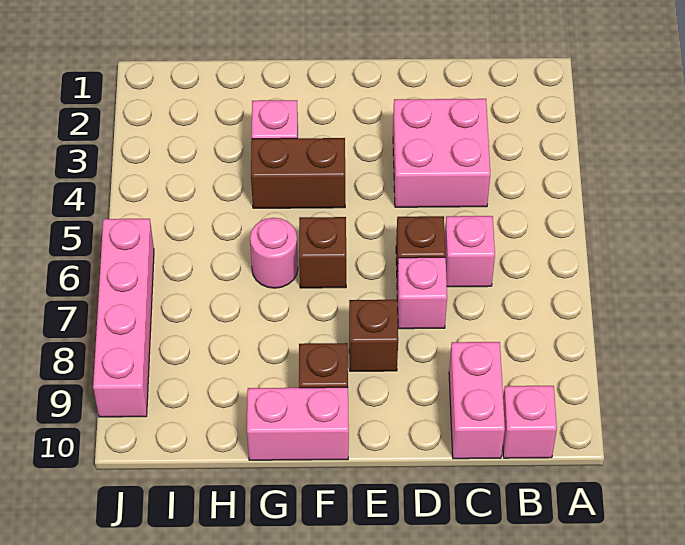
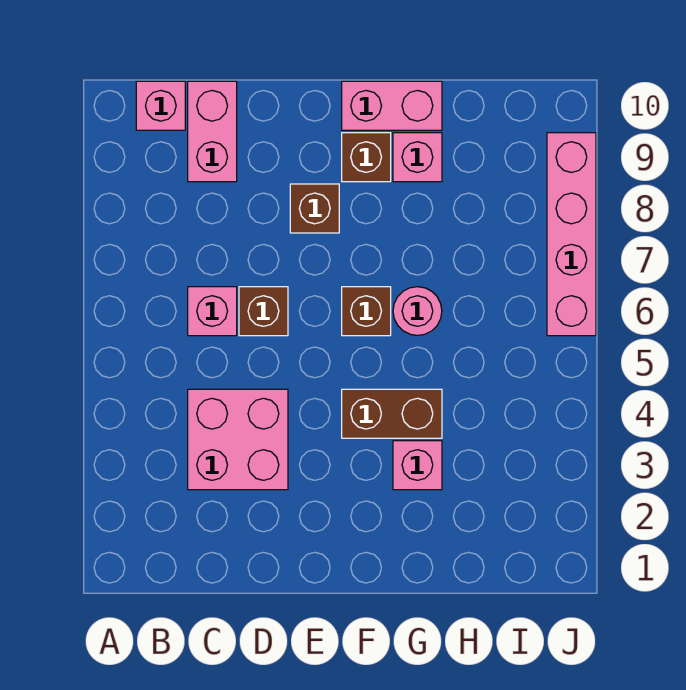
pink 1x1 brick [397,257,447,329] -> pink 1x1 brick moved to [393,133,442,182]

